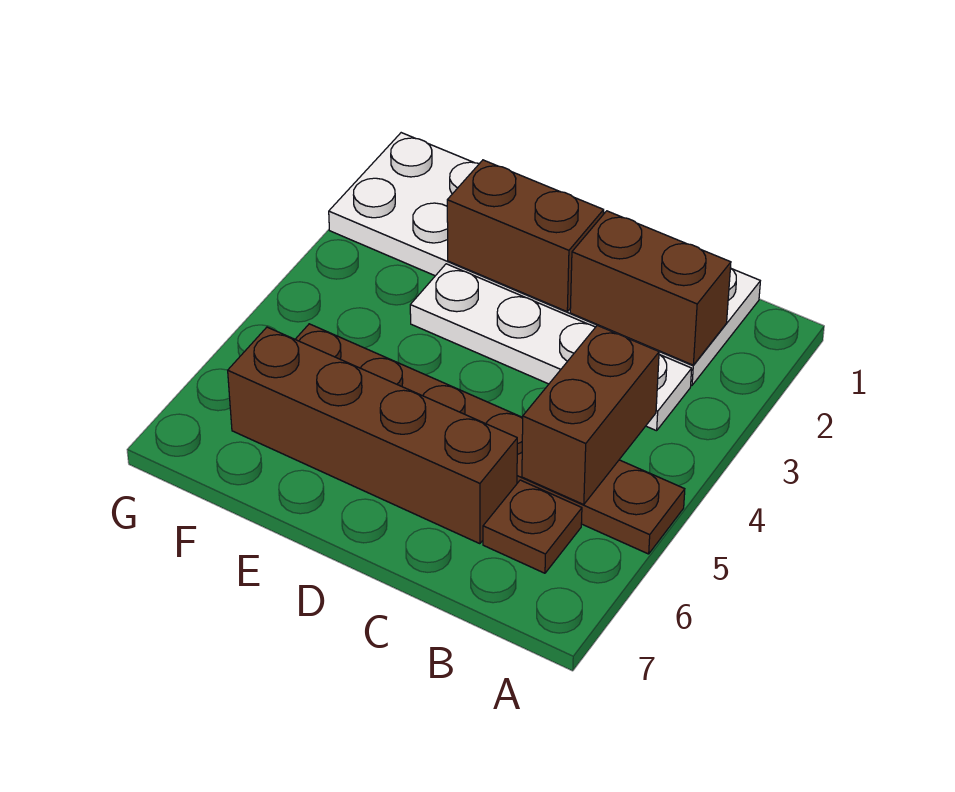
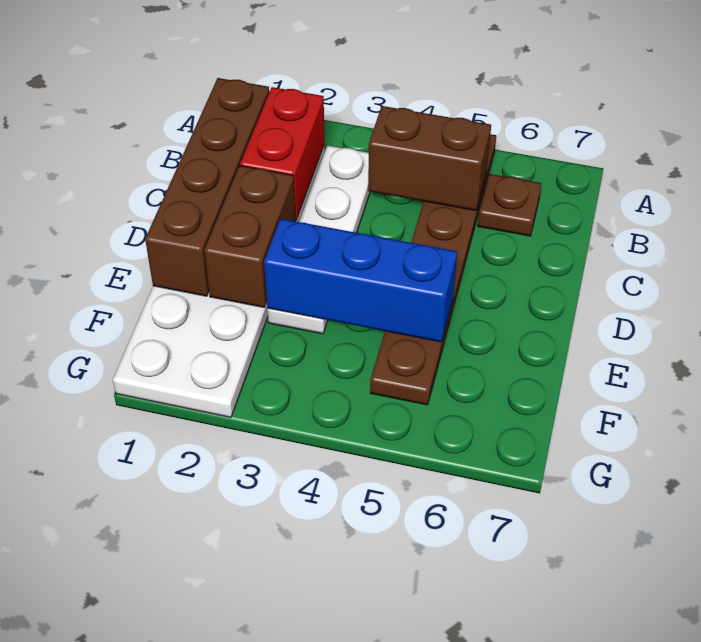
brown 1x2 brick [570,211,731,365] -> red 1x2 brick [240,87,325,221]
brown 1x4 brick [228,327,517,544] -> brown 1x4 brick moved to [145,78,269,296]
none -> blue 1x3 brick [264,219,457,342]

